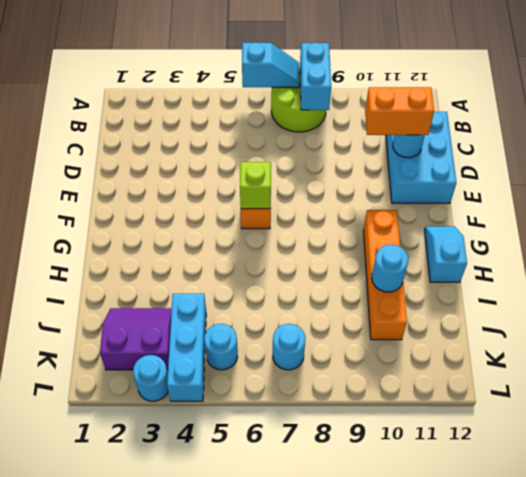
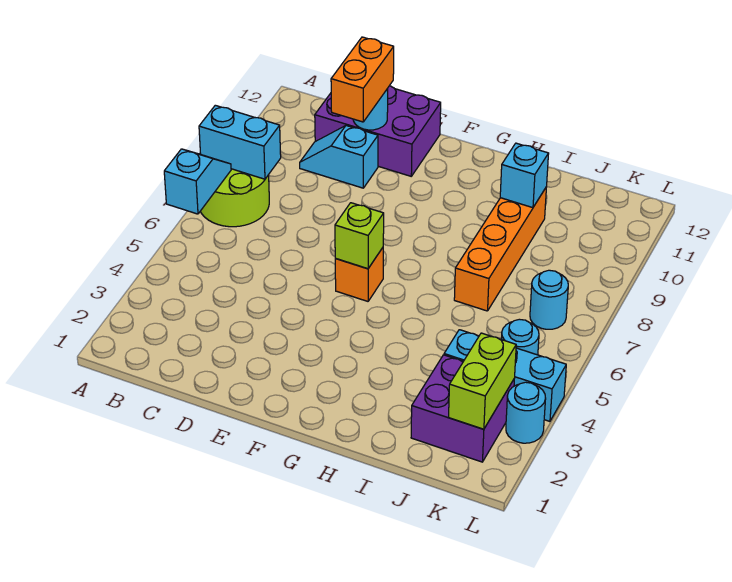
cyan 2x3 brick [386,112,456,203] -> purple 2x3 brick [315,86,441,176]
orange 1x4 brick [363,210,407,340] -> orange 1x4 brick turned to [454,188,546,311]
cyan 1x2 slope [425,226,467,282] -> cyan 1x2 slope moved to [300,126,378,188]
cyan 1x1 round brick [372,245,408,292] -> cyan 1x1 brick [500,143,549,208]
purple 2x2 slope [100,308,172,370] -> purple 2x2 brick [411,355,514,462]
none -> lime 1x2 brick [449,333,516,429]

